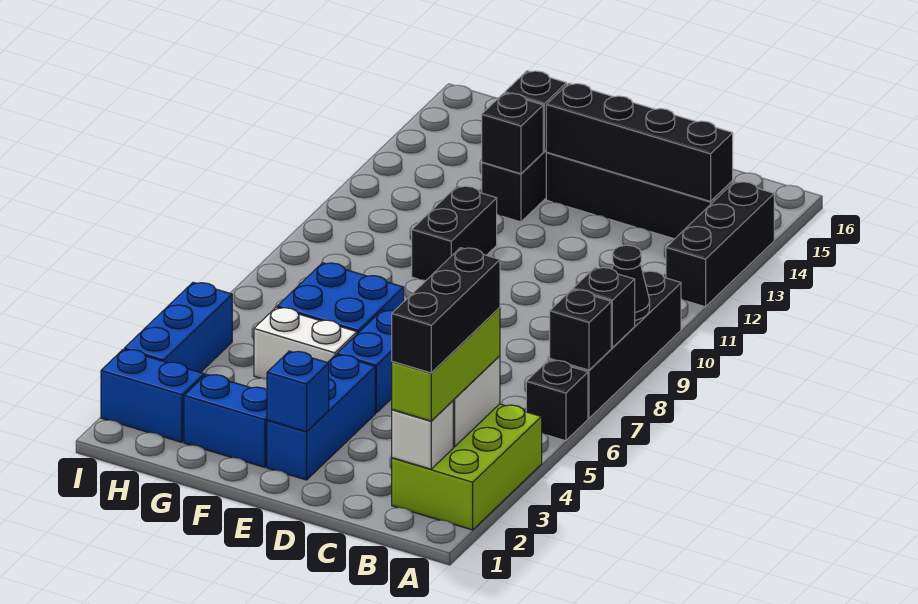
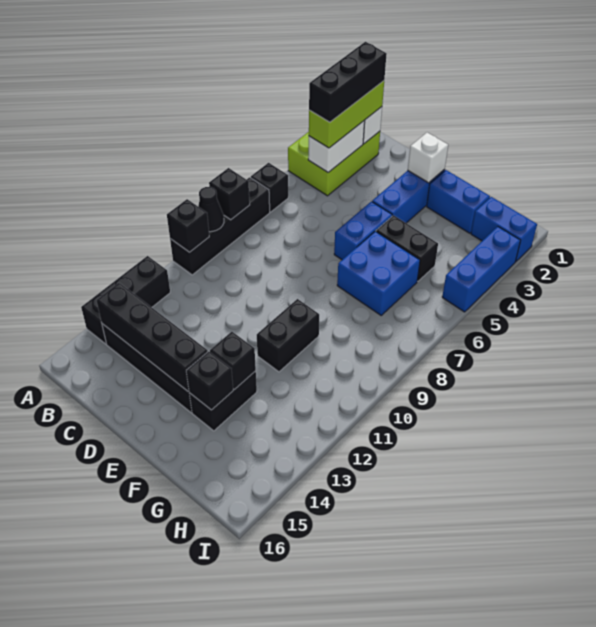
black 1x1 brick [550,290,611,370] -> black 1x1 brick moved to [167,199,209,252]
blue 1x1 brick [267,351,329,432] -> white 1x1 brick [408,133,448,183]
white 1x2 brick [254,307,357,379] -> black 1x2 brick [376,215,438,281]

